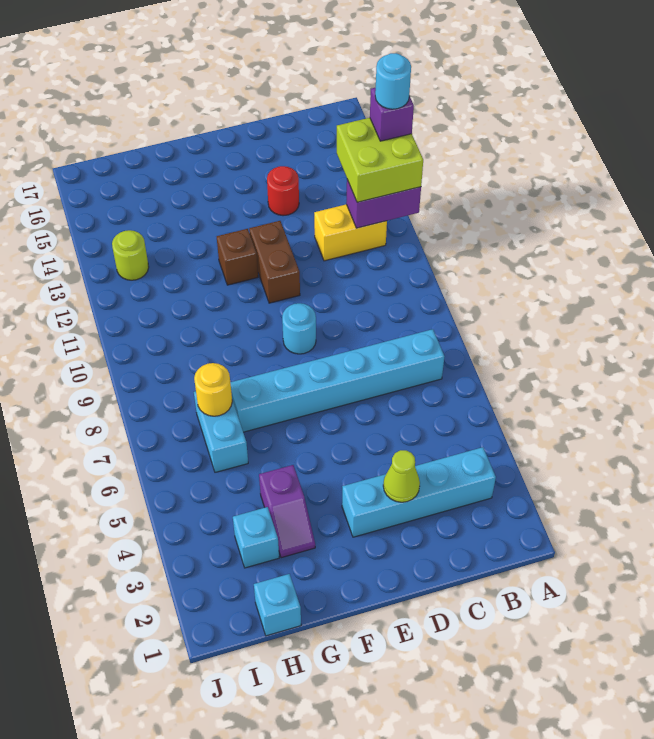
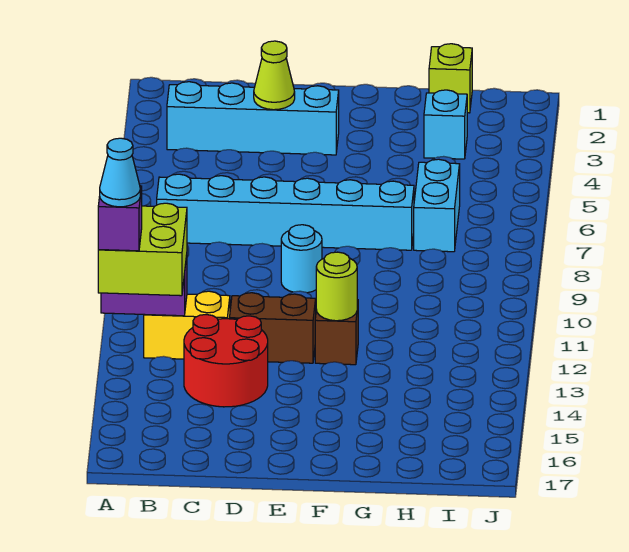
cyan 1x1 round brick [375,53,411,109] -> cyan 1x1 cone [100,138,140,207]
red 1x1 round brick [267,166,299,216] -> red 2x2 round brick [184,315,268,407]
brown 1x2 brick [249,221,300,303] -> brown 1x2 brick turned to [229,293,316,363]
purple 1x2 slope [259,465,315,558] -> none
cyan 1x1 brick [254,574,301,636] -> lime 1x1 brick [429,44,472,113]
yellow 1x1 round brick [194,363,232,416] -> none
lime 1x1 round brick [112,230,149,280] -> lime 1x1 round brick moved to [316,252,357,321]

